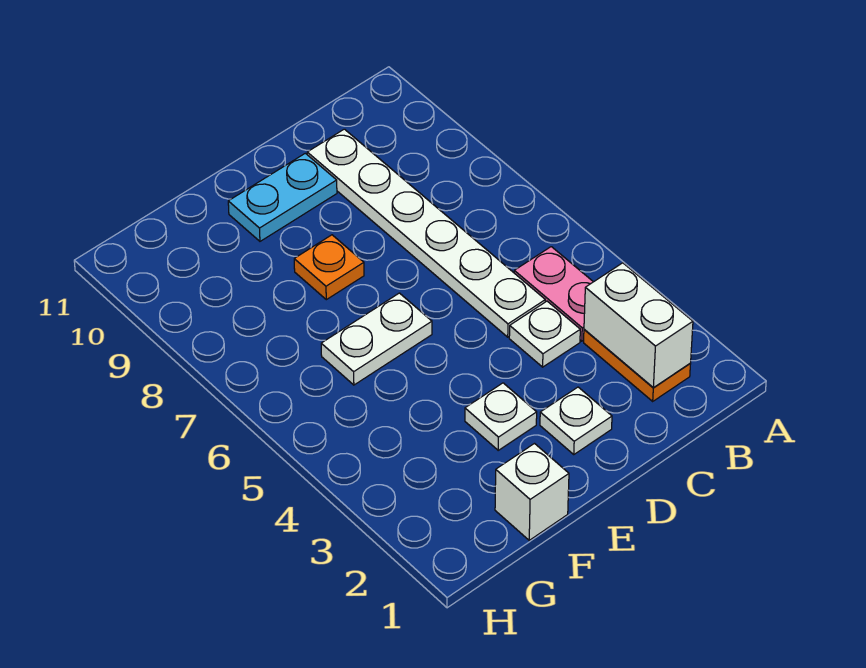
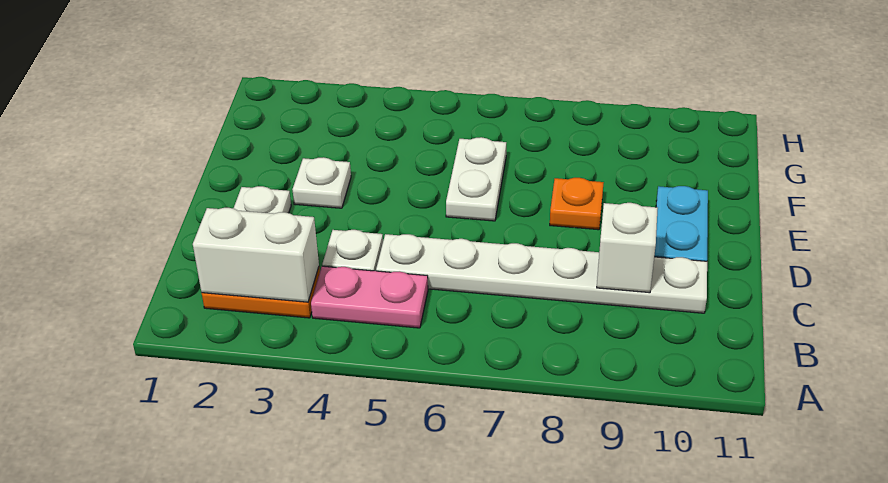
white 1x1 brick [495,444,569,540] -> white 1x1 brick moved to [597,203,658,293]

